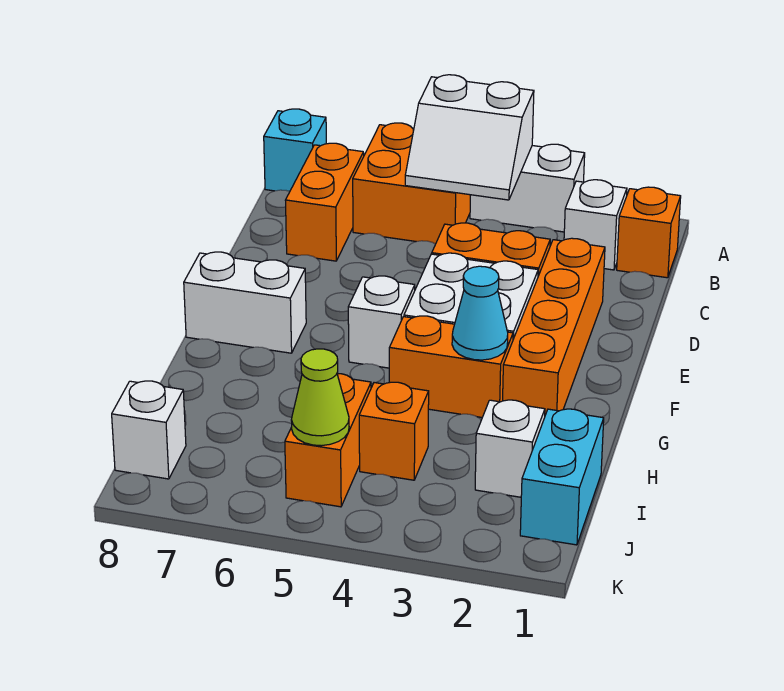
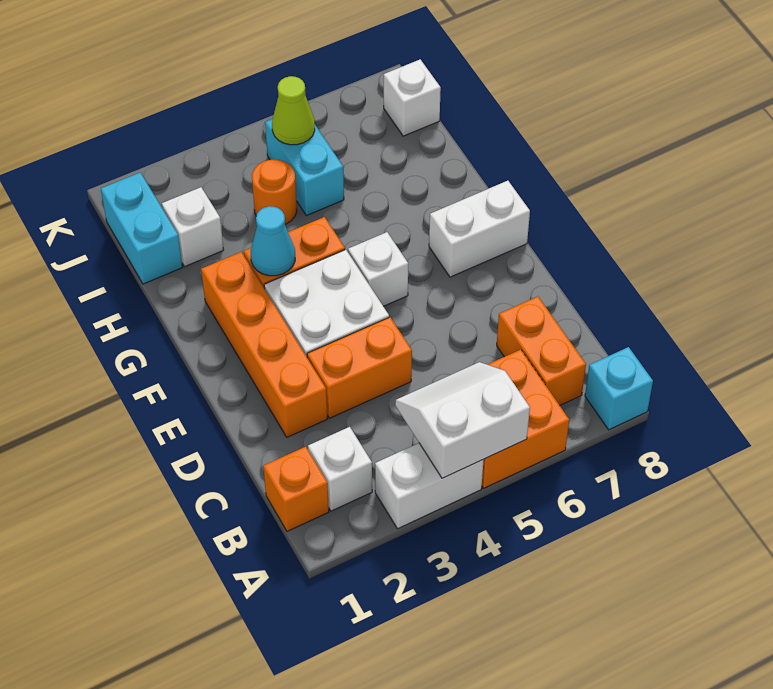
orange 1x1 brick [359,382,429,480] -> orange 1x1 round brick [252,160,297,224]
orange 1x2 brick [285,373,371,507] -> cyan 1x2 brick [265,119,344,216]

